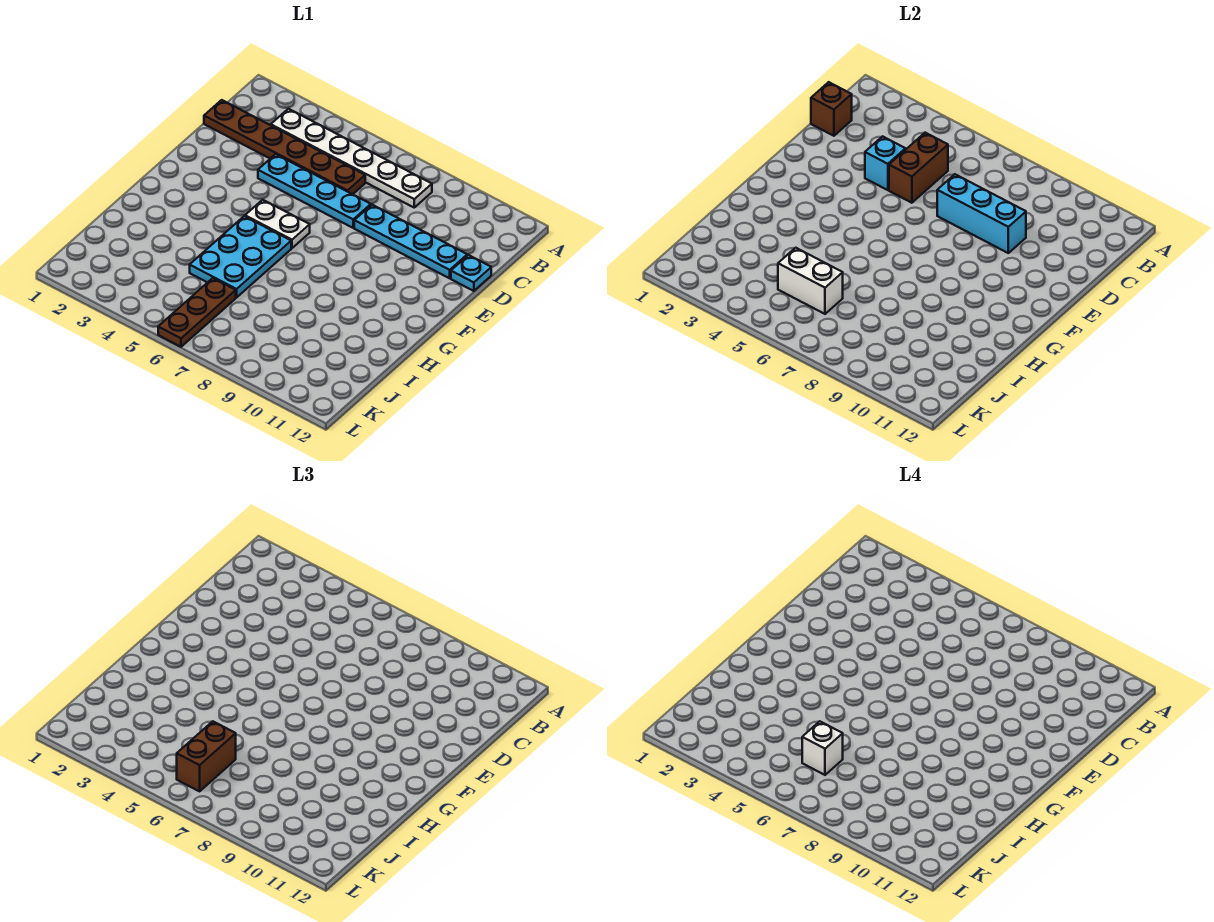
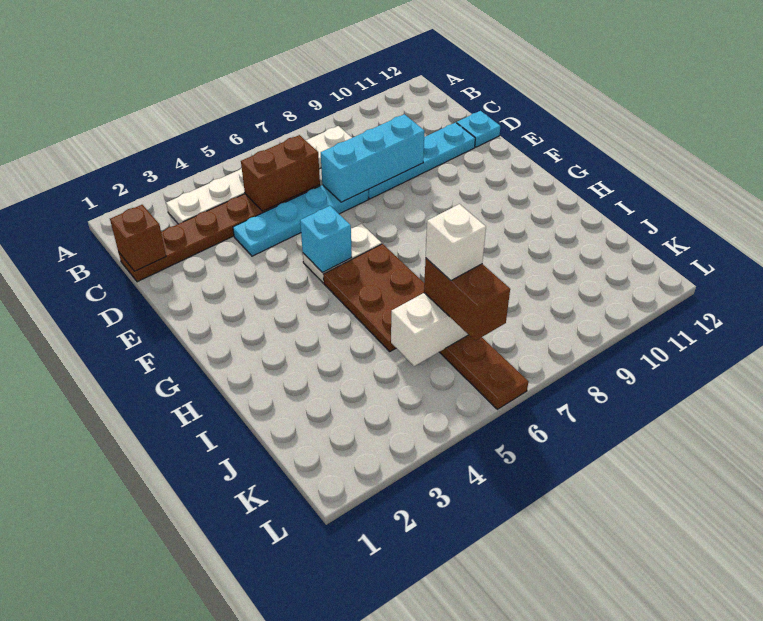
brown 1x2 brick [889,133,948,203] -> brown 1x2 brick turned to [241,135,320,211]
cyan 1x1 brick [865,136,905,190] -> cyan 1x1 brick moved to [300,206,352,273]
cyan 2x3 plate [190,216,291,298] -> brown 2x3 plate [324,244,424,351]

